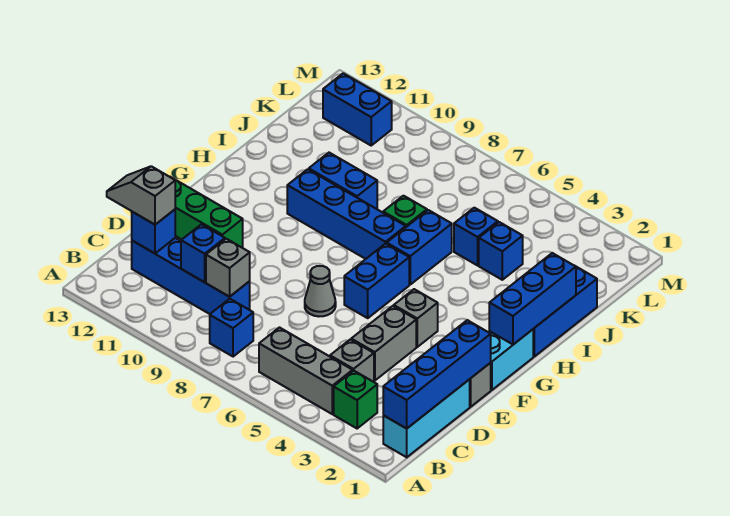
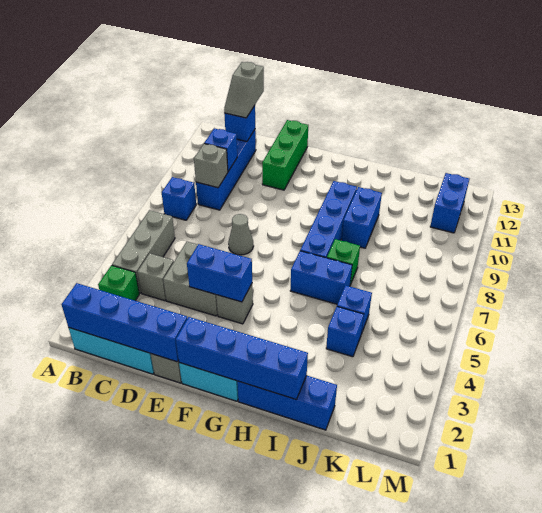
grey 1x2 slope [107,166,175,225] -> grey 1x2 slope turned to [224,62,264,118]
grey 1x2 brick [351,306,416,381] -> grey 2x2 brick [163,242,218,316]
blue 1x2 brick [344,244,409,318] -> blue 1x2 brick moved to [187,244,252,302]
blue 1x3 brick [489,253,576,344] -> blue 1x4 brick [176,317,308,399]

